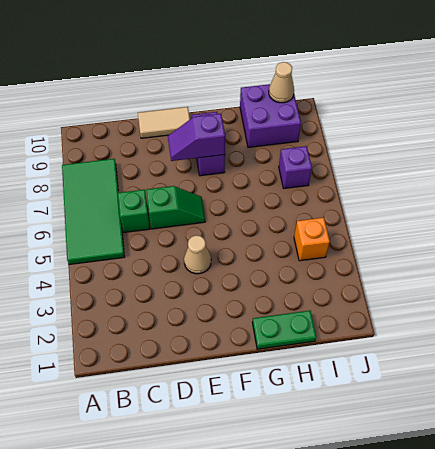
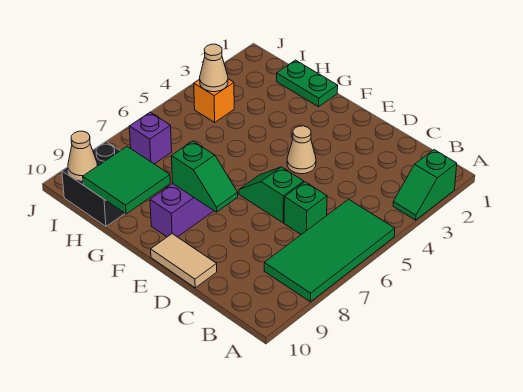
none -> green 1x2 slope [393,150,457,220]
purple 1x2 slope [168,114,225,161] -> green 1x2 slope [171,141,238,212]
none -> green 2x2 tile [83,147,170,214]
purple 2x2 brick [240,84,301,147] -> black 2x2 brick [62,142,125,226]
none -> tan 1x1 cone [200,44,228,92]

